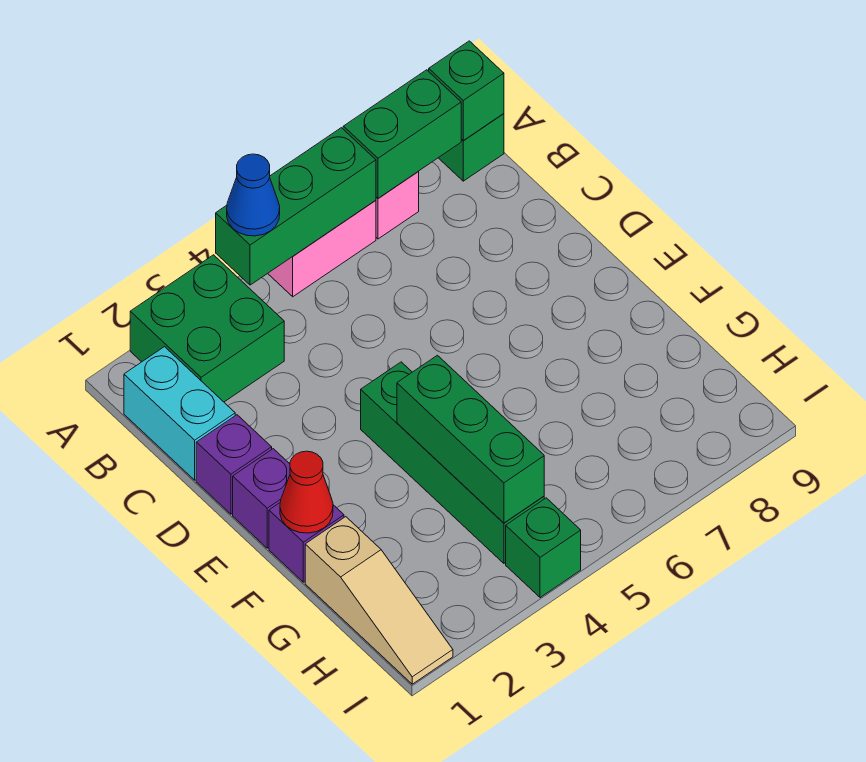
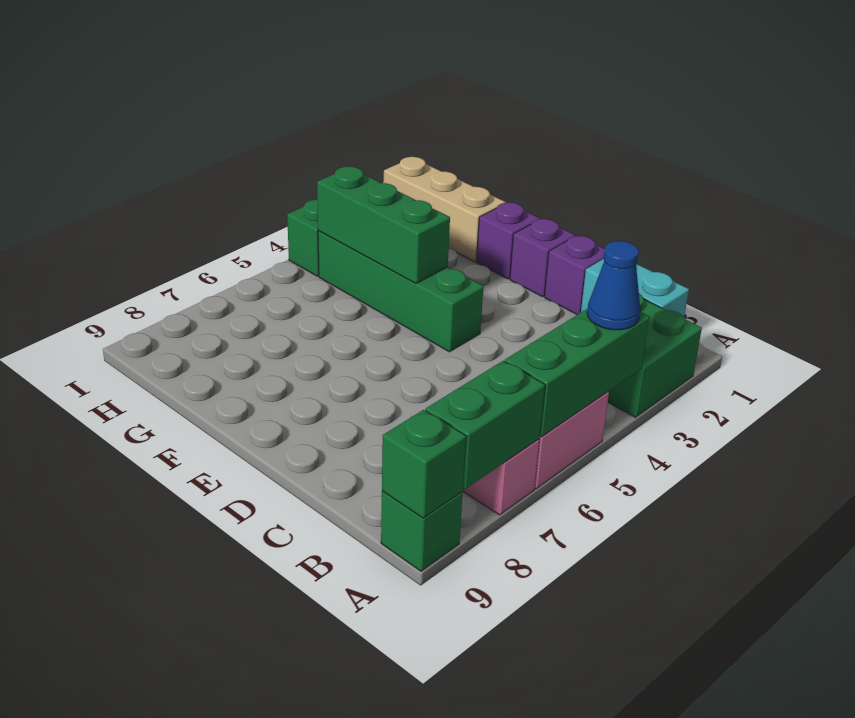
red 1x1 cone [280,451,333,533] -> none
tan 1x3 slope [305,517,453,684] -> tan 1x3 brick [384,157,506,262]

